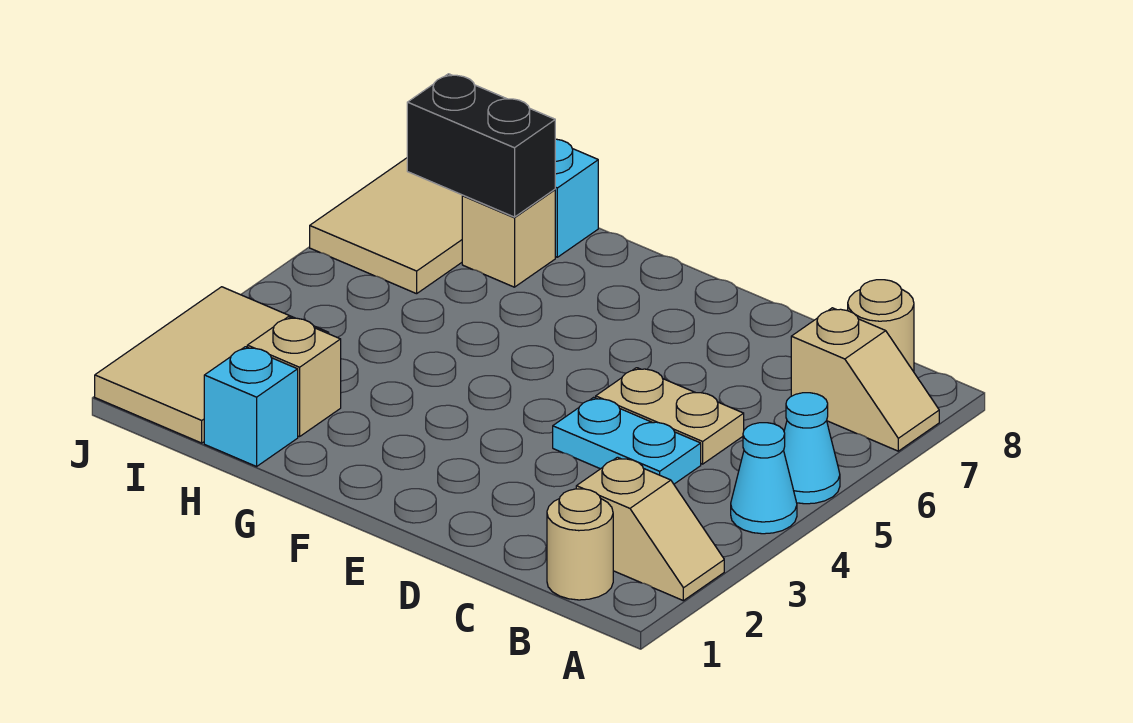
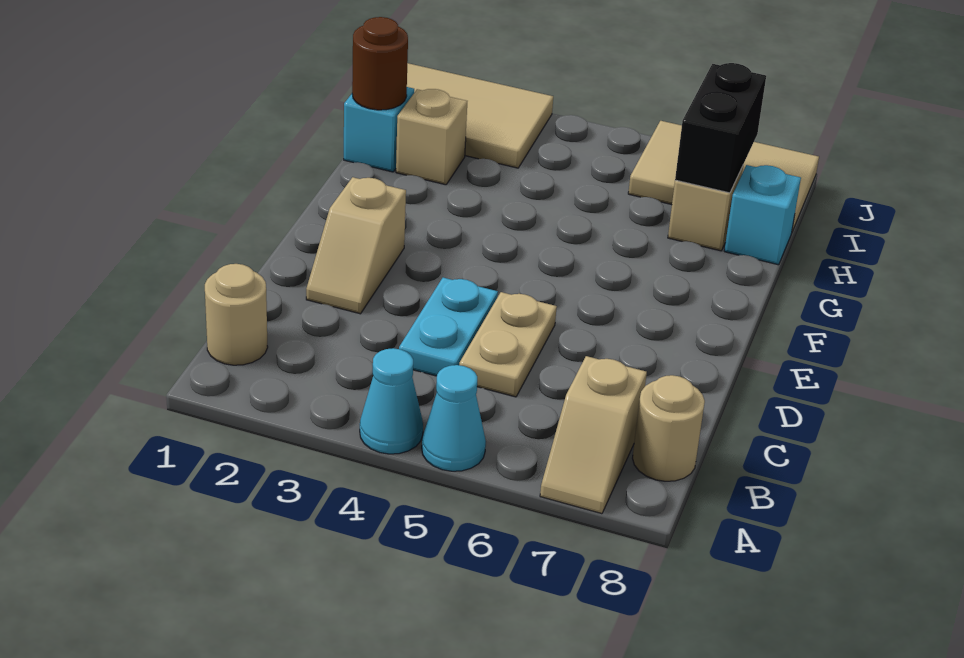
tan 1x2 slope [576,457,724,601] -> tan 1x2 slope moved to [306,177,406,314]
none -> brown 1x1 round brick [352,17,408,110]

